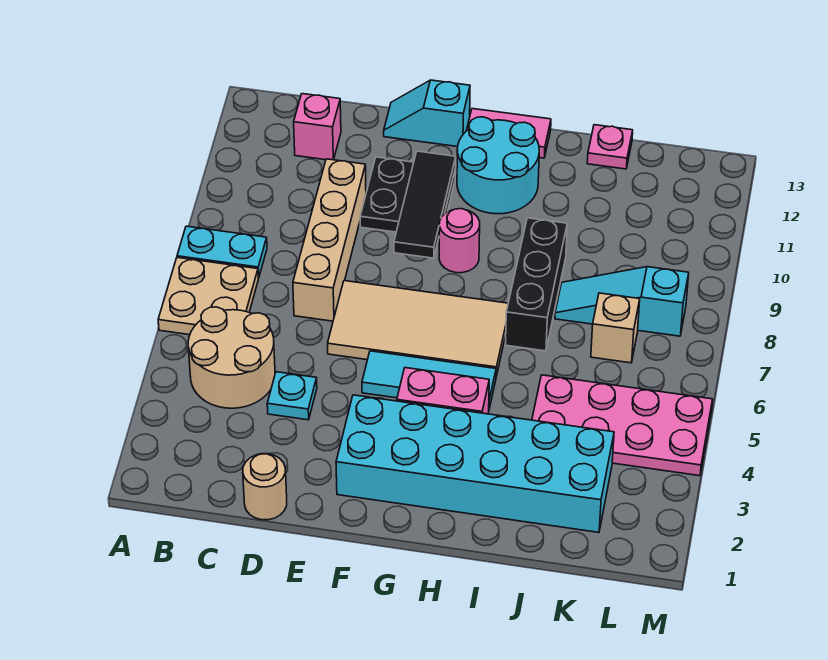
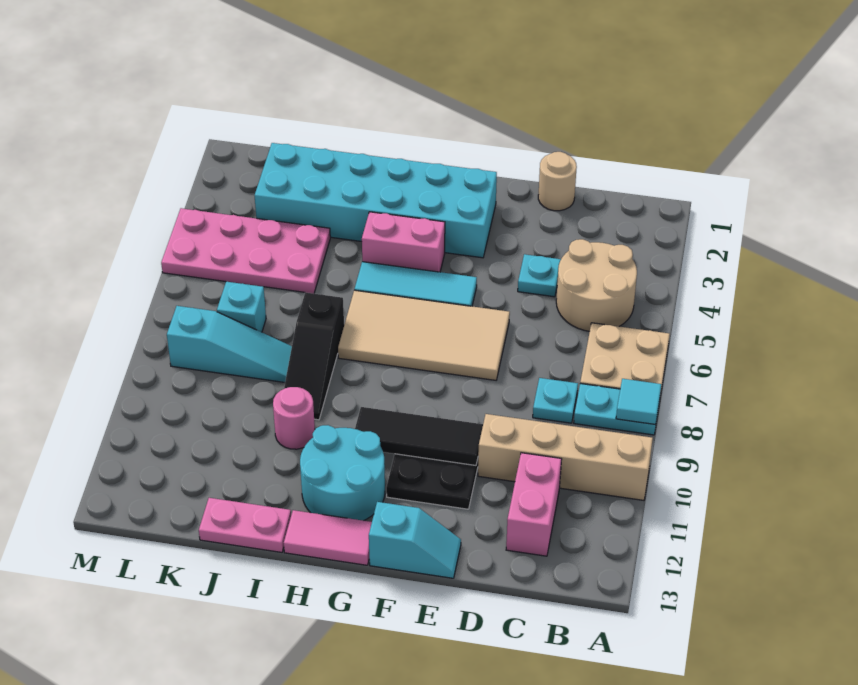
none -> cyan 1x1 tile [616,379,661,425]
none -> cyan 1x1 plate [533,378,578,423]
pink 1x1 brick [294,94,341,160] -> pink 1x2 brick [506,453,562,556]
tan 1x4 brick [293,159,366,321] -> tan 1x4 brick turned to [478,414,653,500]
black 1x3 tile [394,151,456,258] -> black 1x3 tile turned to [355,407,483,465]
pink 1x1 round brick [439,209,480,273] -> pink 1x1 round brick moved to [273,387,315,449]
black 1x3 brick [506,218,567,351] -> black 1x3 slope [284,292,344,420]
pink 1x1 plate [587,125,633,169] -> pink 1x2 plate [199,498,291,552]
tan 1x1 brick [591,293,640,363] -> cyan 1x1 brick [217,282,266,332]

